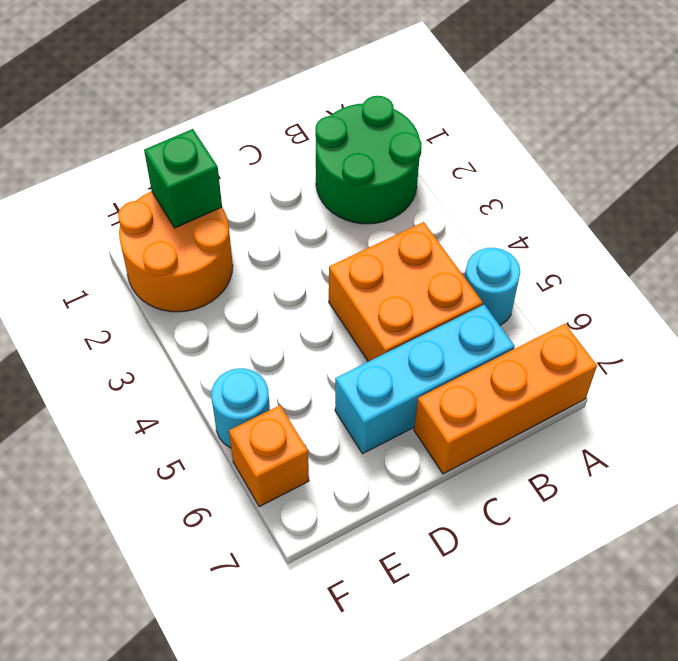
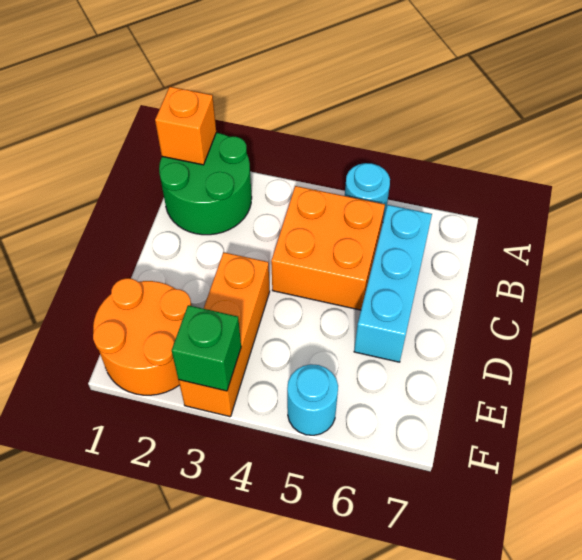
orange 1x3 brick [414,324,597,474] -> orange 1x3 brick moved to [179,252,270,417]
green 1x1 brick [144,129,222,228] -> green 1x1 brick moved to [172,305,241,391]
orange 1x1 brick [229,405,309,507] -> orange 1x1 brick moved to [155,87,216,165]

